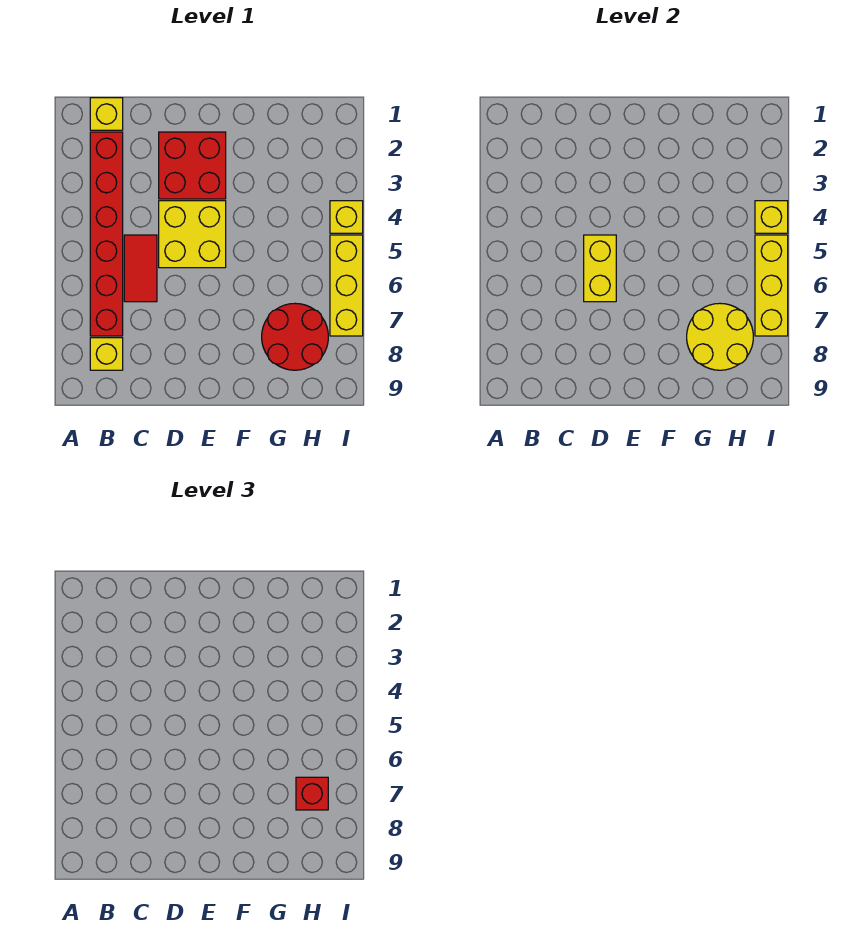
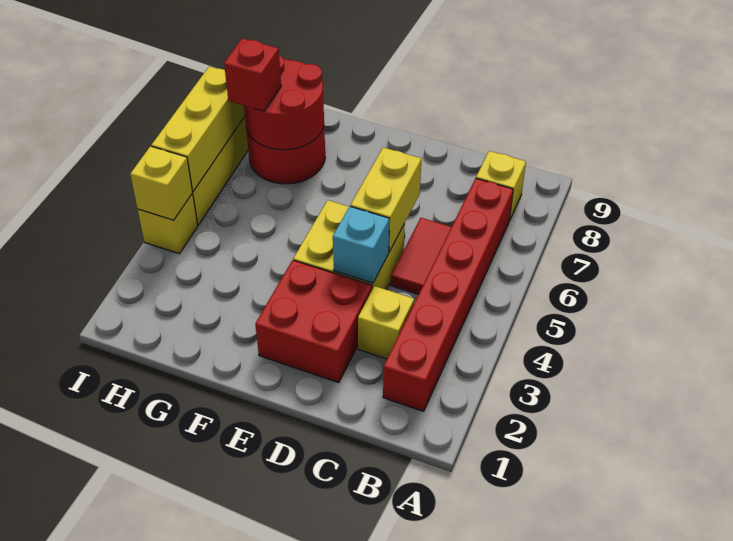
yellow 1x1 brick [90,98,123,130] -> yellow 1x1 brick moved to [358,286,414,359]
none -> cyan 1x1 brick [333,206,389,283]
yellow 2x2 round brick [687,303,753,370] -> red 2x2 round brick [244,55,324,150]

